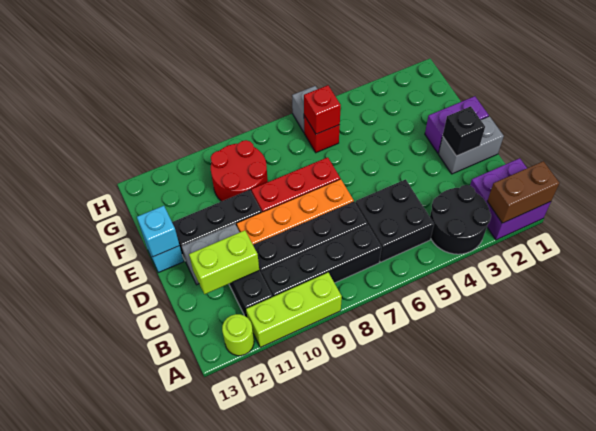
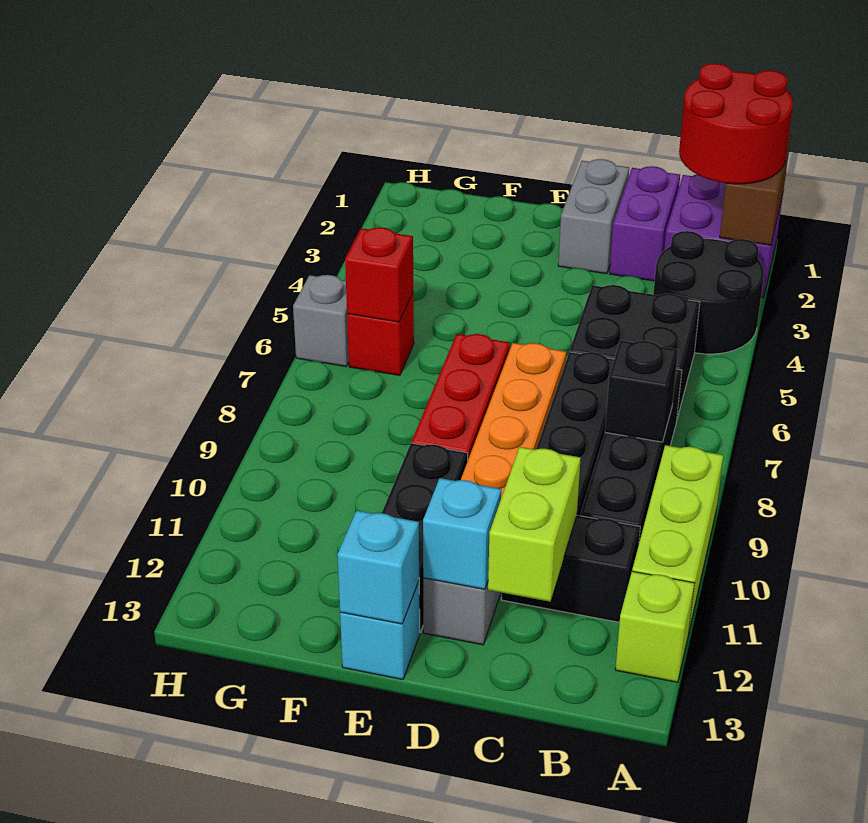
lime 1x1 round brick [222,314,254,356] -> lime 1x1 brick [615,571,694,682]
black 1x1 brick [443,106,485,156] -> black 1x1 brick moved to [605,340,678,442]
none -> cyan 1x1 brick [423,478,501,589]
purple 1x2 brick [425,96,489,153] -> purple 1x2 brick moved to [610,166,680,281]
red 2x2 round brick [211,140,268,201] -> red 2x2 round brick moved to [679,63,793,184]

